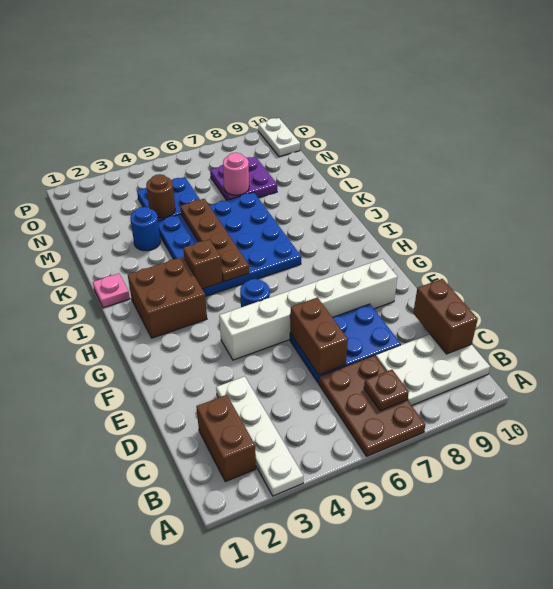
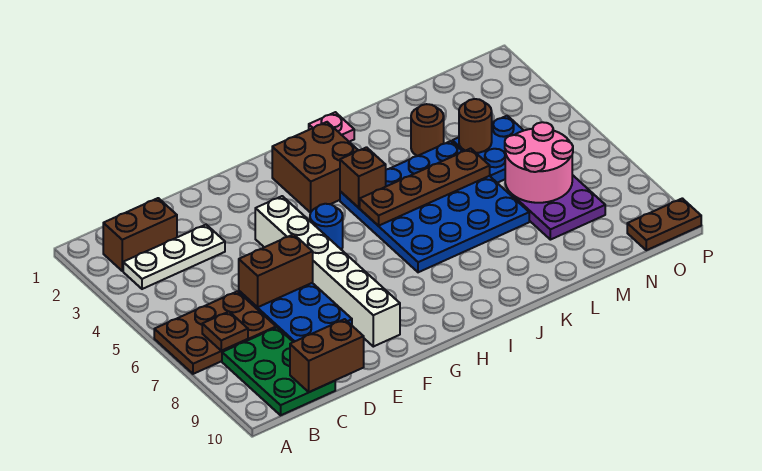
white 1x4 plate [216,376,303,496] -> white 1x3 plate [123,225,225,289]
white 2x3 plate [376,334,490,405] -> green 2x3 plate [222,328,335,415]
blue 1x1 round brick [130,207,161,251] -> brown 1x1 round brick [411,104,444,156]
pink 1x1 round brick [223,153,249,195] -> pink 2x2 round brick [505,122,573,203]
white 1x2 plate [258,118,300,157] -> brown 1x2 plate [627,198,701,250]

